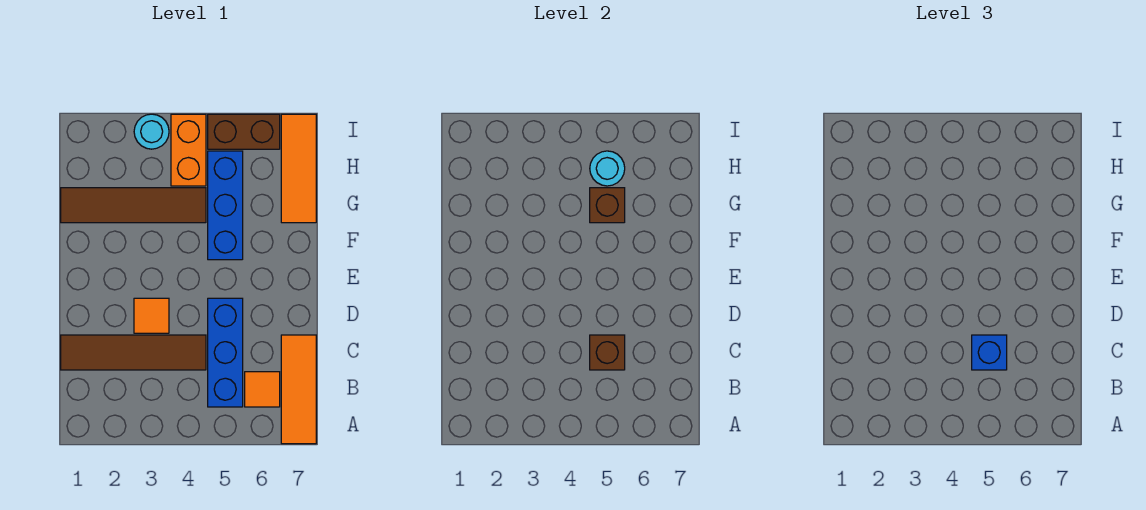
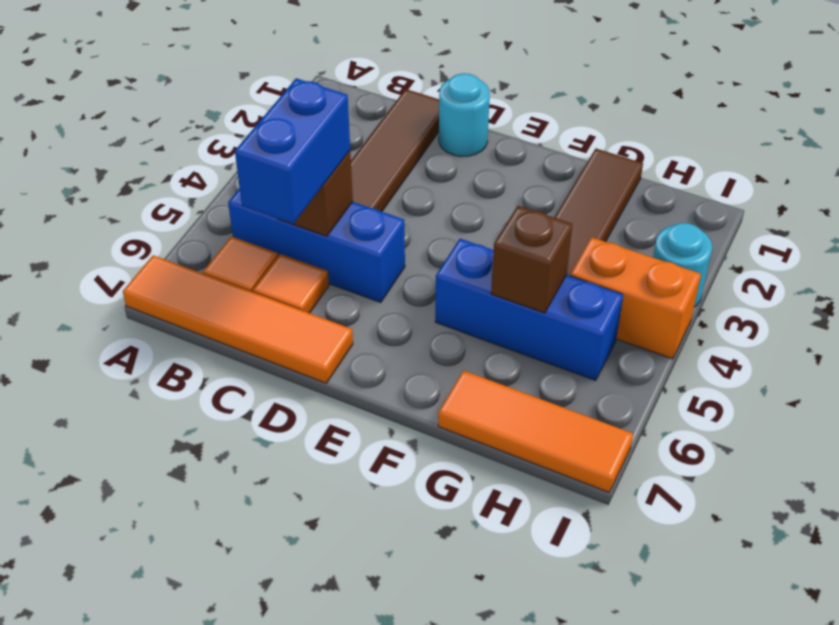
orange 1x3 tile [281,335,316,444] -> orange 1x4 tile [123,255,353,383]
blue 1x1 brick [972,335,1007,370] -> blue 1x2 brick [235,78,350,224]
orange 1x1 tile [134,298,169,333] -> orange 1x1 tile moved to [253,254,329,313]
cyan 1x1 round brick [590,151,625,186] -> cyan 1x1 round brick moved to [439,73,490,157]
brown 1x2 brick [208,114,280,149] -> none

